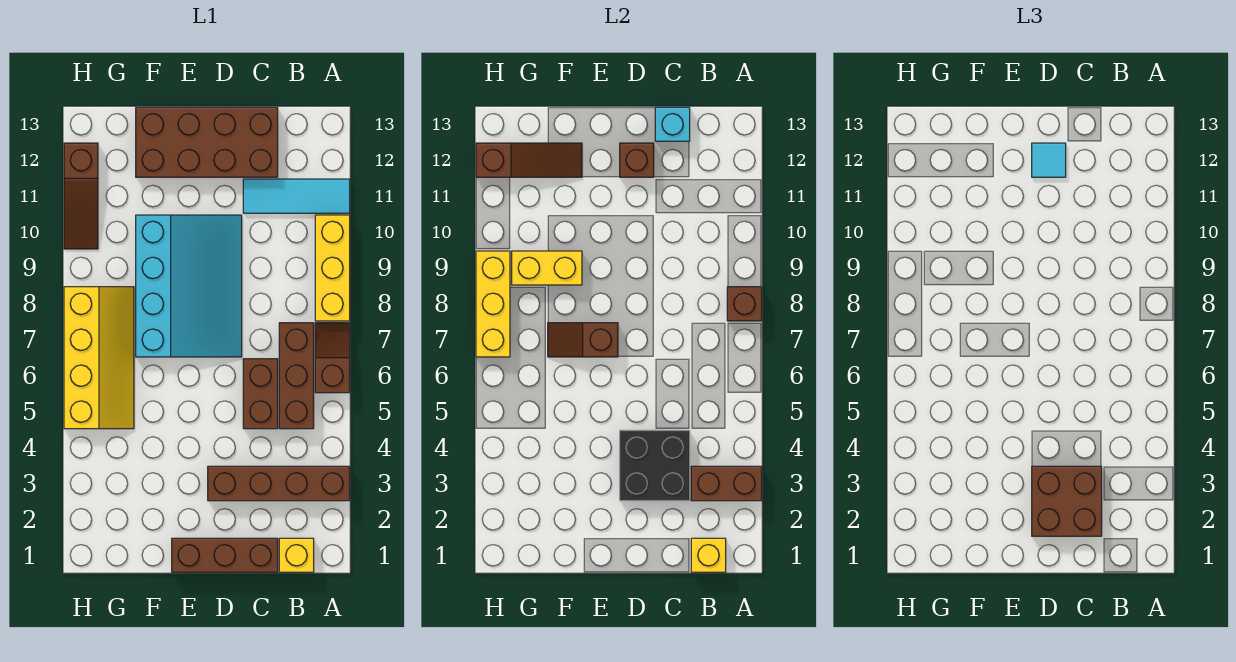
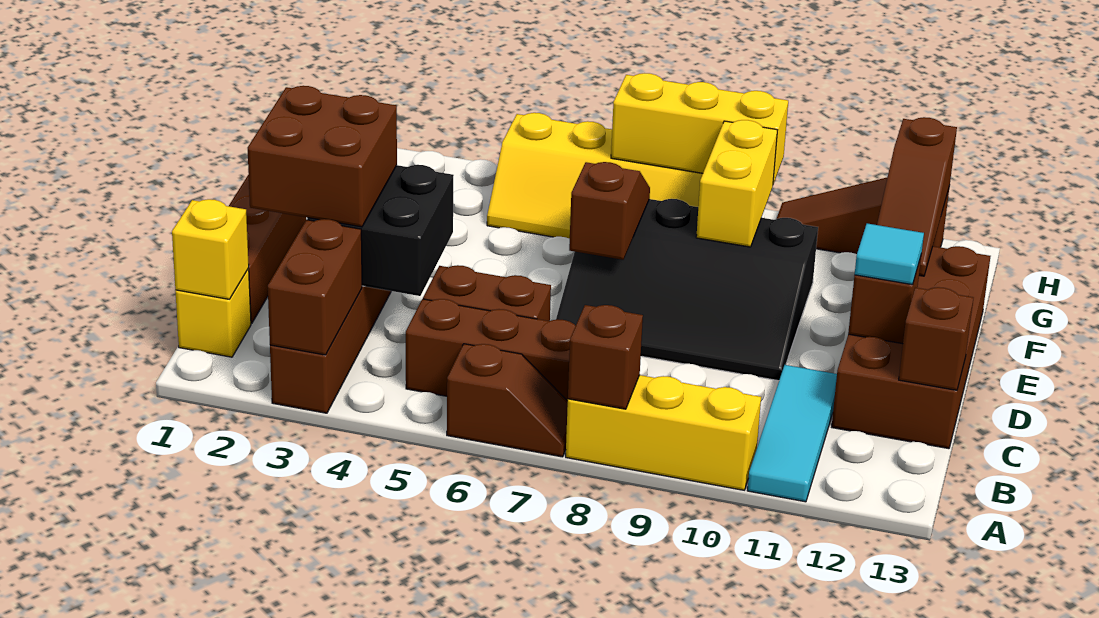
cyan 1x1 brick [655,107,690,141] -> brown 1x1 brick [899,287,973,390]
cyan 3x4 slope [136,215,242,357] -> black 3x4 slope [556,199,818,381]

